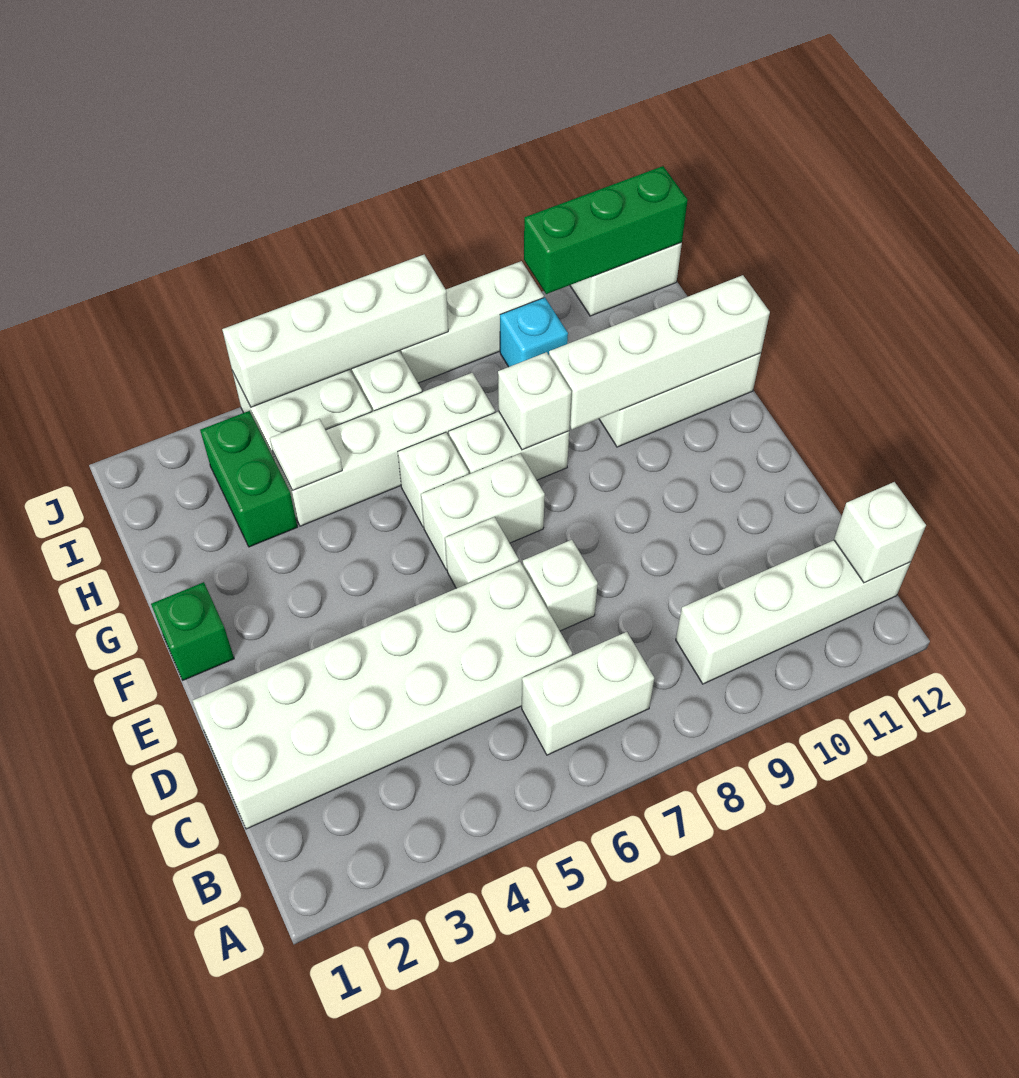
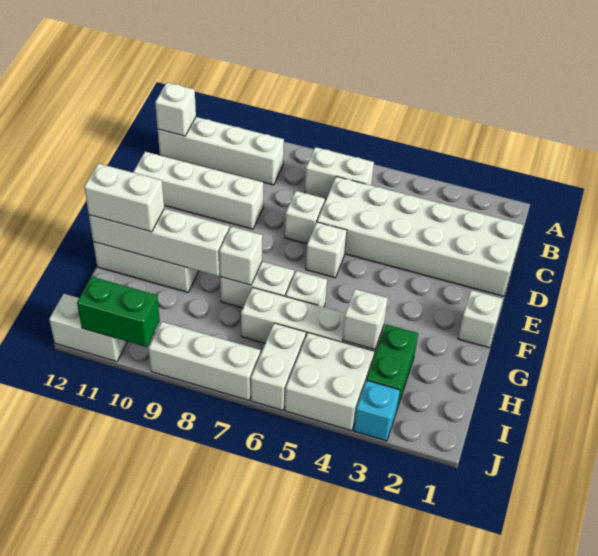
green 1x1 brick [151,582,234,680] -> white 1x1 brick [458,290,503,348]
white 1x2 brick [421,454,545,570] -> white 1x2 brick moved to [84,163,164,232]
white 1x1 tile [270,419,342,490] -> white 1x1 brick [342,289,388,350]
cyan 1x1 brick [500,297,568,367] -> cyan 1x1 brick moved to [354,380,400,441]
white 1x4 brick [222,255,448,407] -> white 1x4 brick moved to [133,152,263,229]
green 1x3 brick [524,166,688,294] -> green 1x2 brick [77,277,160,347]

